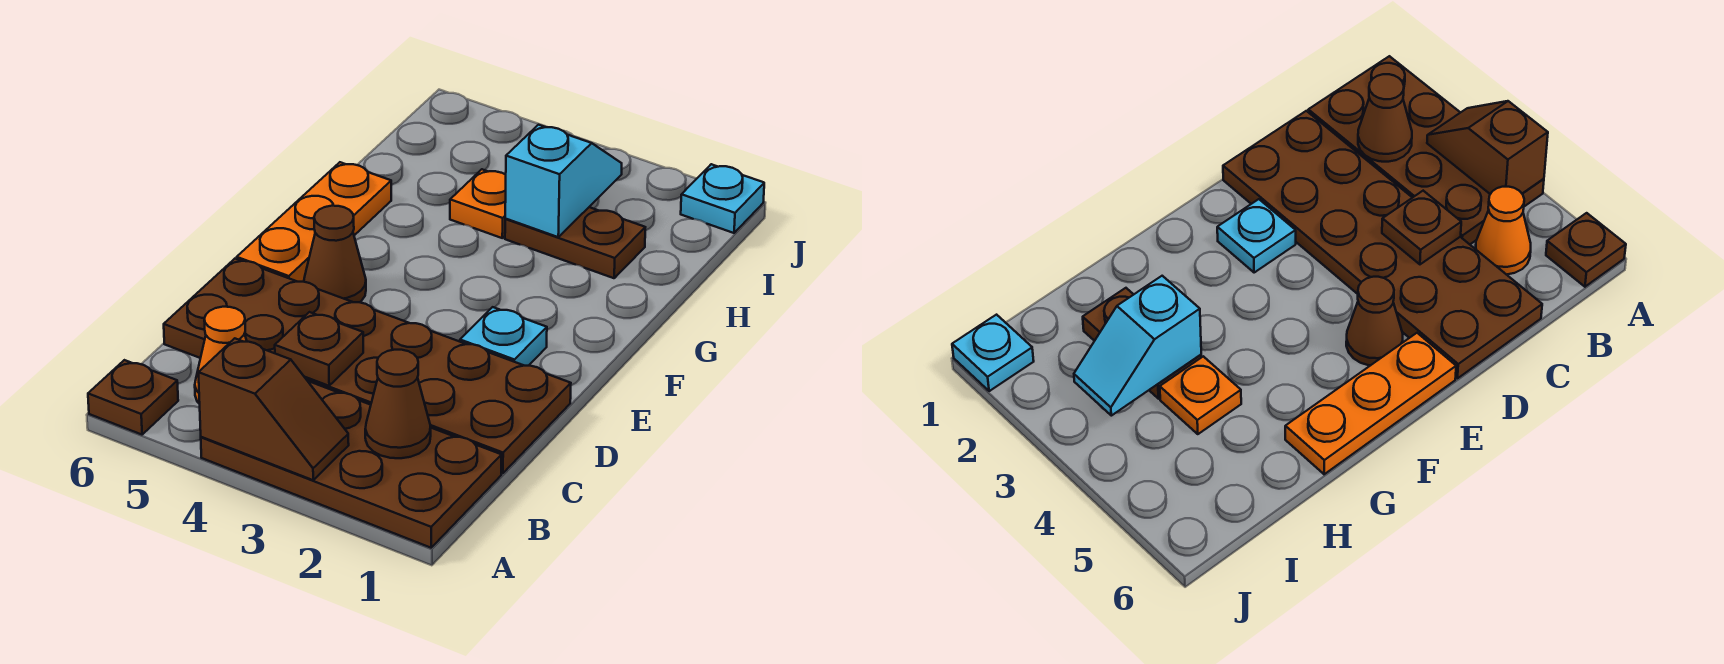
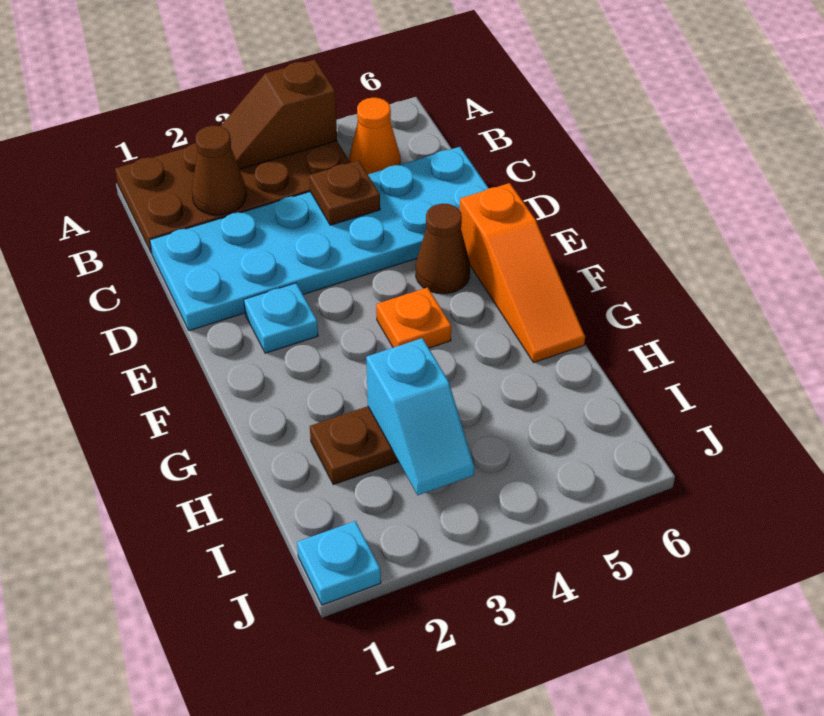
brown 1x1 plate [88,360,178,435] -> none
brown 2x6 plate [164,259,571,473] -> cyan 2x6 plate [150,147,489,331]
orange 1x3 plate [237,162,391,282] -> orange 1x3 slope [460,183,585,362]
orange 1x1 plate [450,169,506,238] -> orange 1x1 plate moved to [376,287,451,348]

